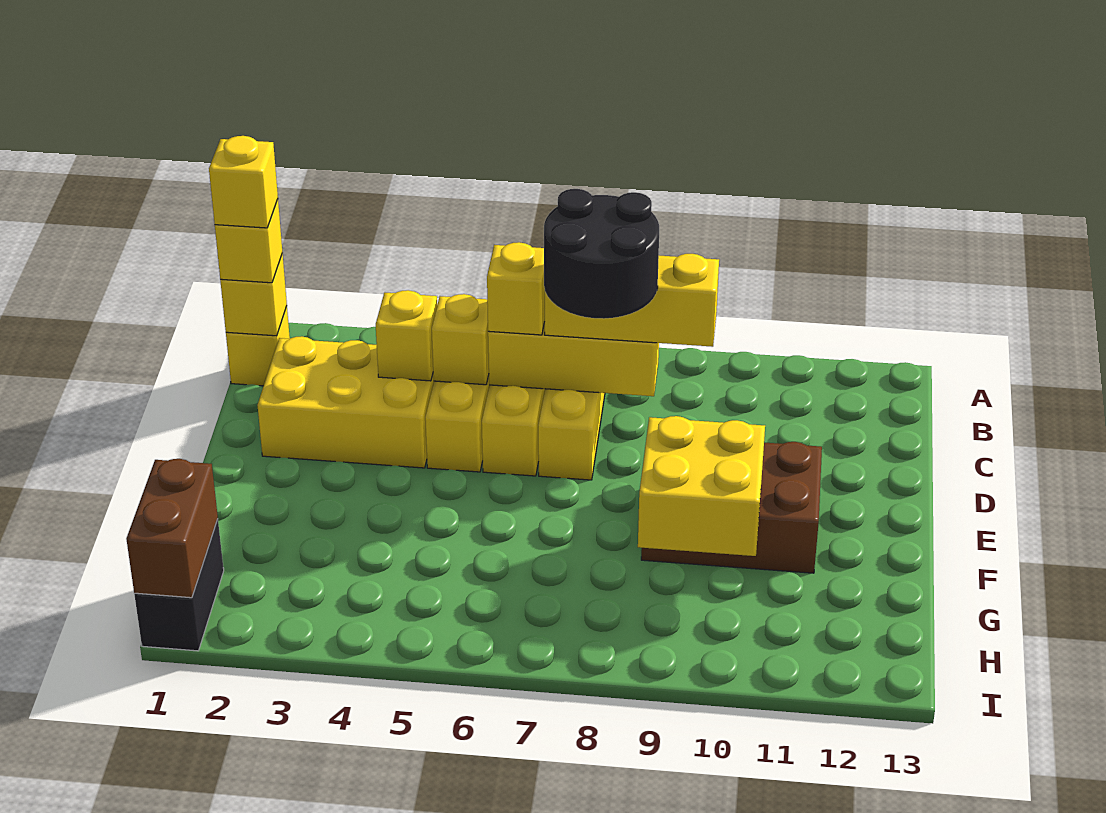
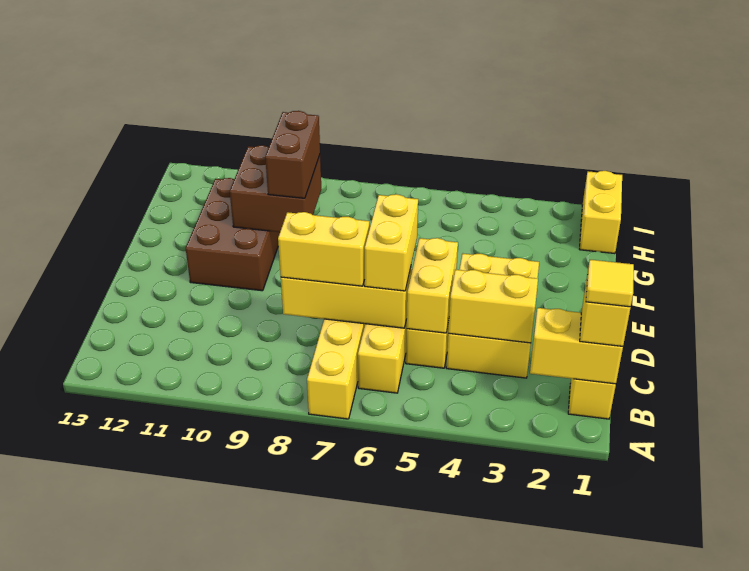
yellow 1x1 brick [220,253,287,336] -> yellow 1x2 brick [530,308,623,384]
yellow 1x1 brick [209,136,278,228] -> yellow 1x1 tile [586,260,634,307]
yellow 2x3 brick [257,336,434,468] -> yellow 2x3 brick turned to [446,254,539,378]
yellow 1x1 brick [376,290,437,381] -> yellow 1x2 brick [448,270,538,343]
yellow 1x1 brick [432,294,489,385] -> yellow 1x2 brick [406,238,458,333]
yellow 1x1 brick [487,242,545,335] -> yellow 1x2 brick [365,194,418,291]
yellow 1x3 brick [545,254,719,347] -> yellow 1x2 brick [278,212,370,286]
black 2x2 round brick [544,189,659,319] -> none
brown 2x3 brick [641,442,822,573] -> brown 2x3 brick turned to [186,178,280,291]
yellow 2x2 brick [638,416,765,556] -> brown 2x2 brick [230,145,321,232]
black 1x2 brick [134,519,224,651] -> yellow 1x2 brick [580,171,622,254]
brown 1x2 brick [126,459,218,598] -> brown 1x2 brick moved to [265,111,320,198]

